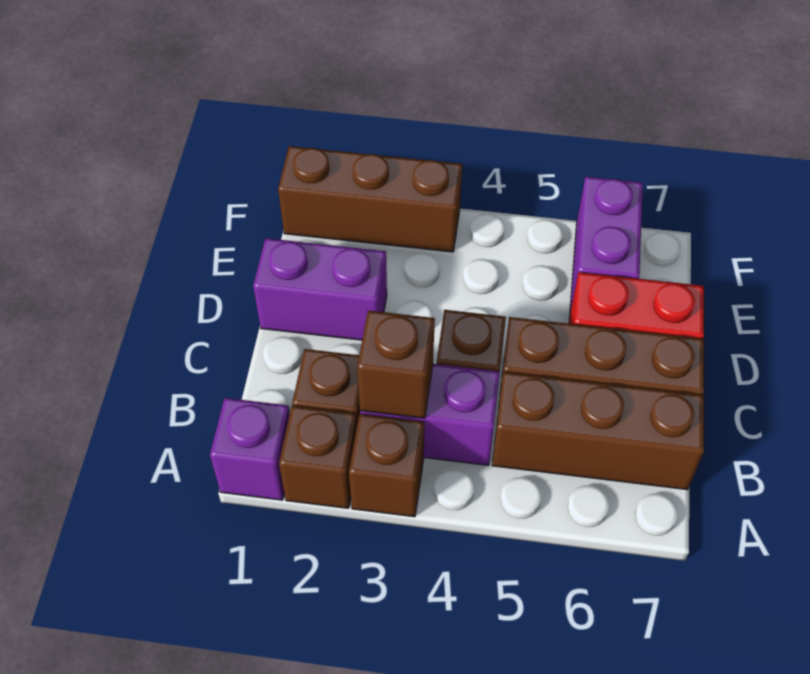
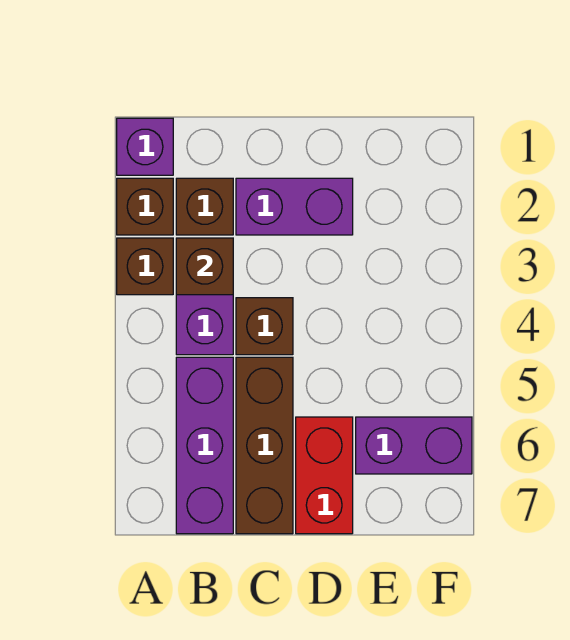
brown 1x3 brick [492,372,704,490] -> purple 1x3 brick [176,357,233,534]
purple 1x2 brick [253,238,387,340] -> purple 1x2 brick turned to [236,178,353,235]
brown 1x3 brick [278,146,462,252] -> none

